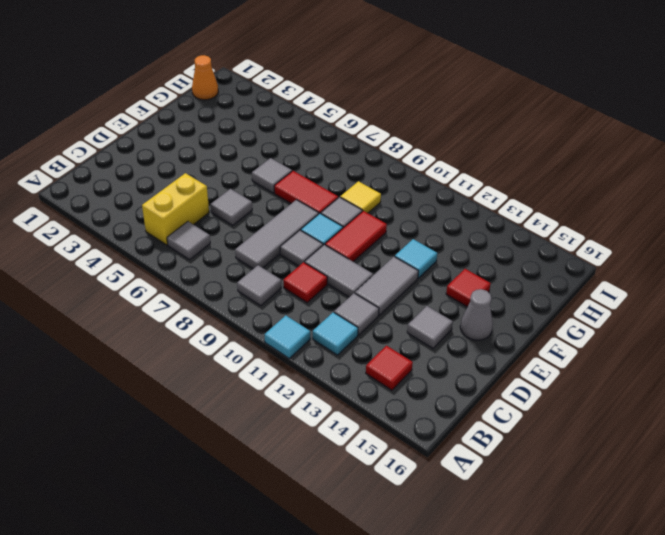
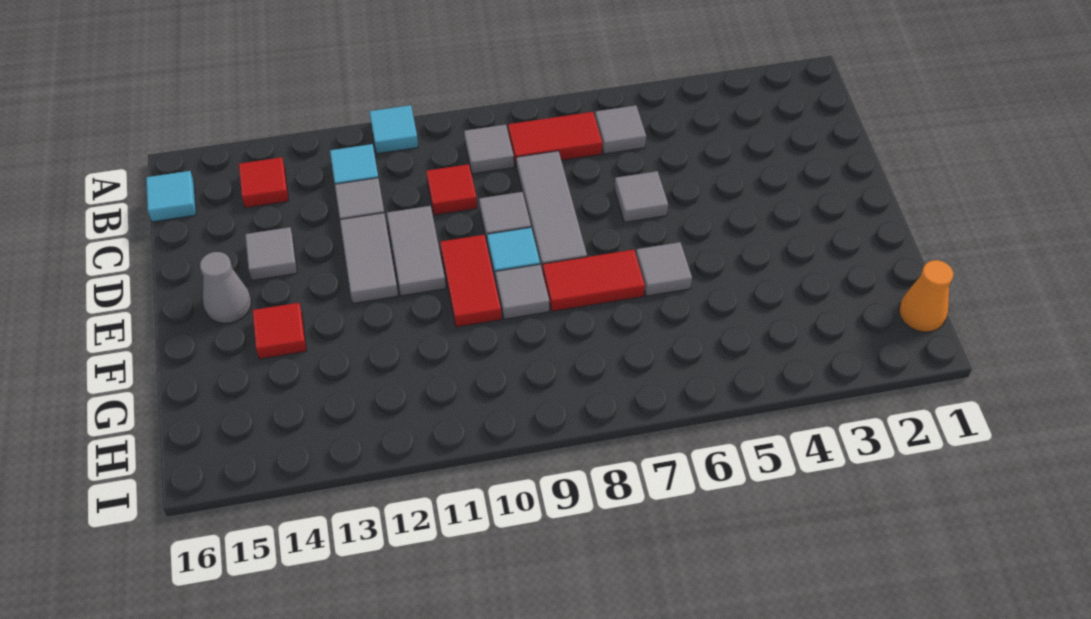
yellow 1x2 brick [142,173,209,245] -> none
none -> red 1x2 tile [508,112,602,165]
grey 1x2 tile [305,245,373,297] -> grey 1x2 tile turned to [387,206,446,296]
cyan 1x1 tile [395,239,437,278] -> cyan 1x1 tile moved to [146,171,196,222]
yellow 1x1 tile [340,181,381,213] -> none

